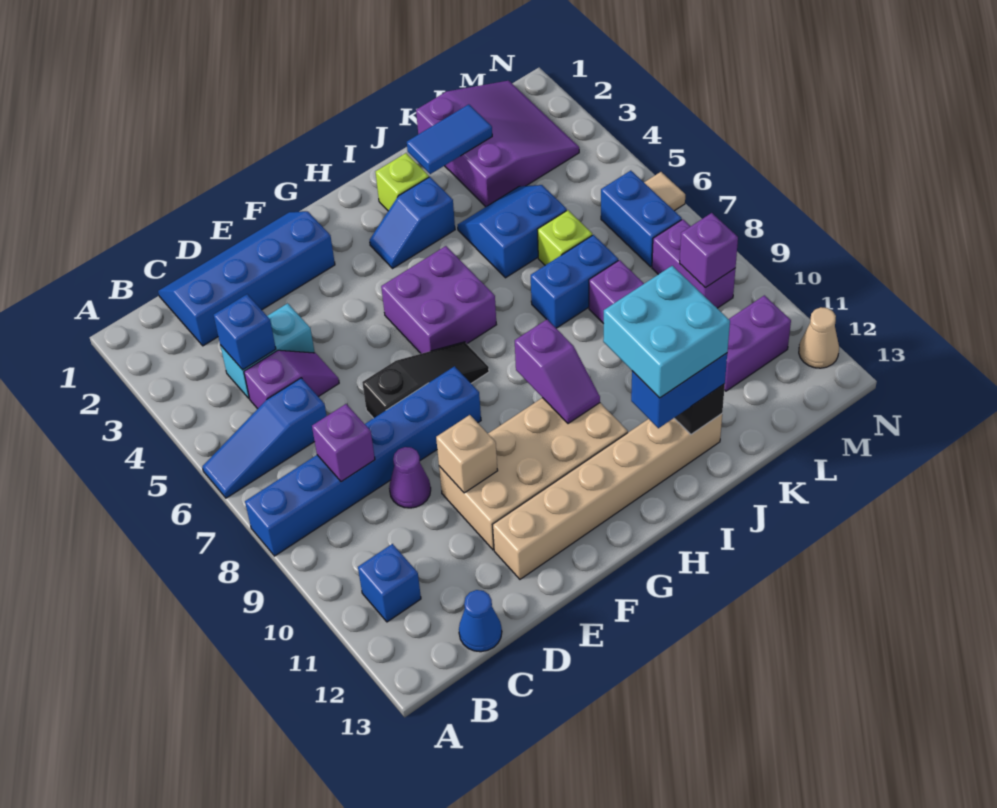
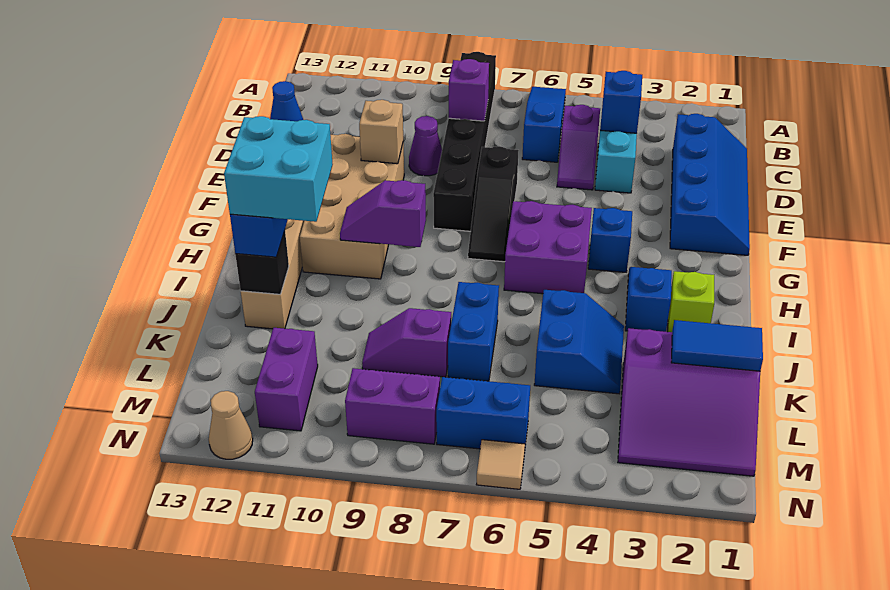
blue 1x6 brick [245,366,481,556] -> black 1x6 brick [433,52,496,231]
blue 1x1 brick [358,544,421,622] -> blue 1x1 brick moved to [588,208,632,272]
blue 1x2 tile [407,104,492,174] -> blue 1x2 tile turned to [671,320,763,371]
lime 1x1 brick [537,210,592,265] -> none
purple 1x1 brick [680,213,738,288] -> none

